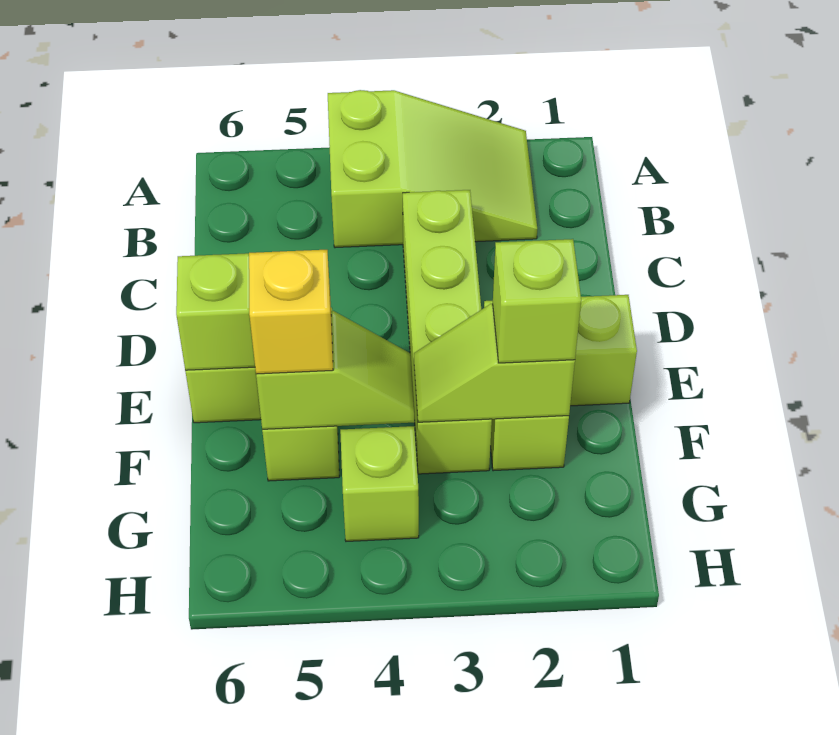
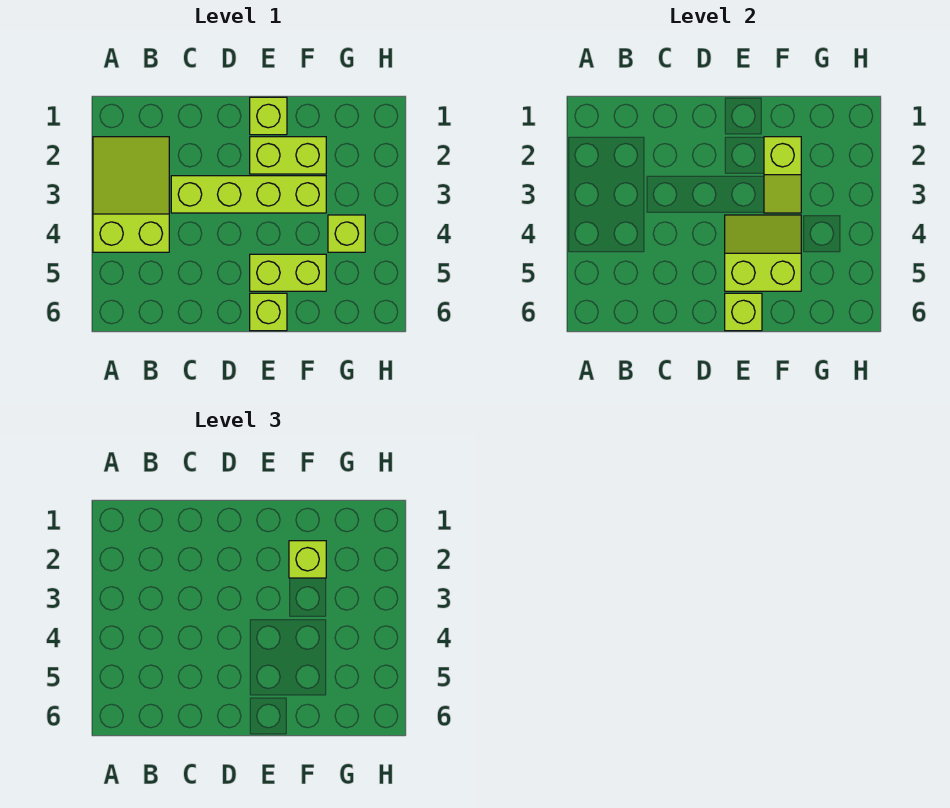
lime 1x2 slope [256,311,414,429] -> lime 2x2 slope [725,215,801,291]
yellow 1x1 brick [249,250,333,374] -> none

